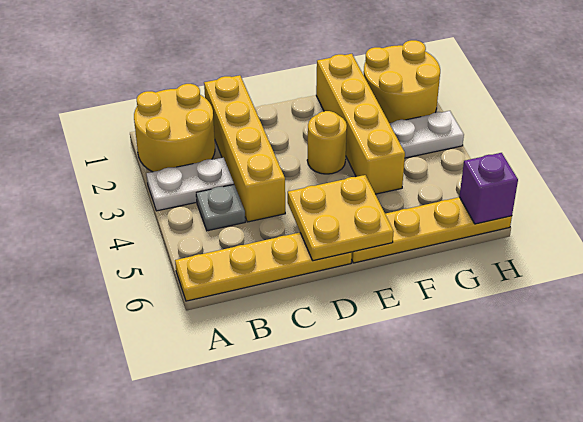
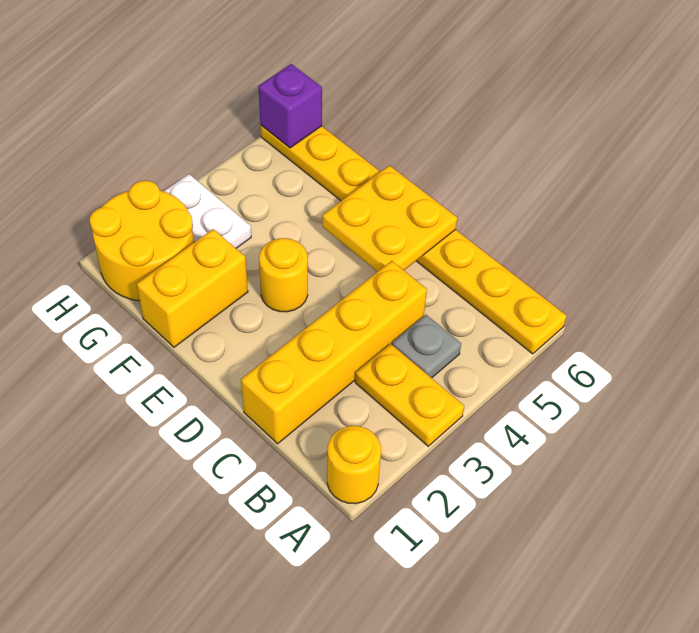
yellow 2x2 round brick [134,84,215,172] -> yellow 1x1 round brick [327,426,381,504]
white 1x2 plate [147,157,234,211] -> yellow 1x2 plate [355,344,464,446]
yellow 1x4 brick [316,54,405,194] -> yellow 1x2 brick [137,229,248,347]

